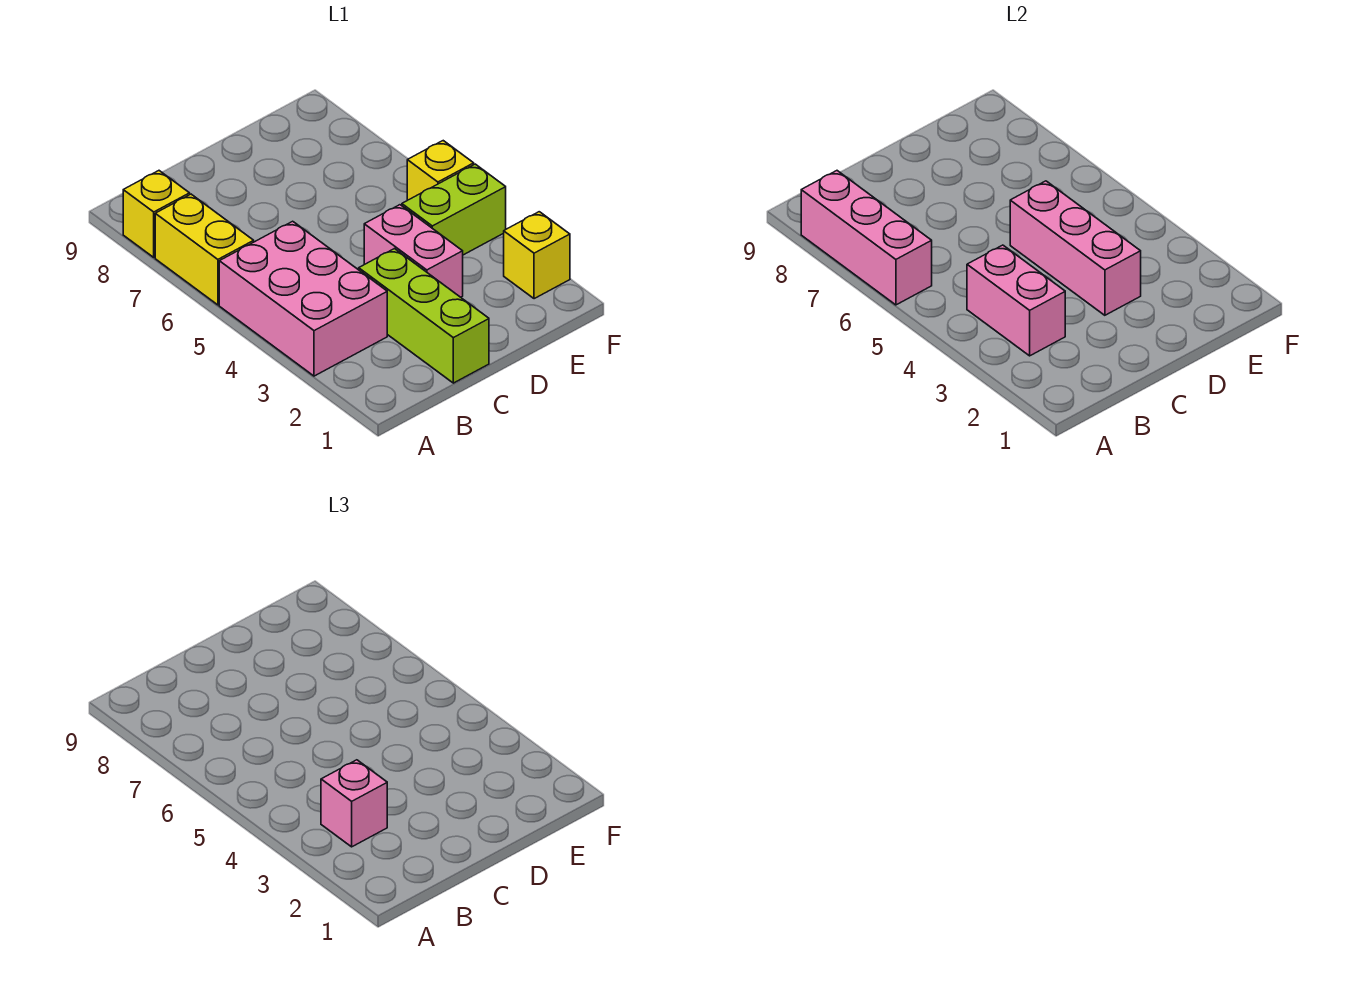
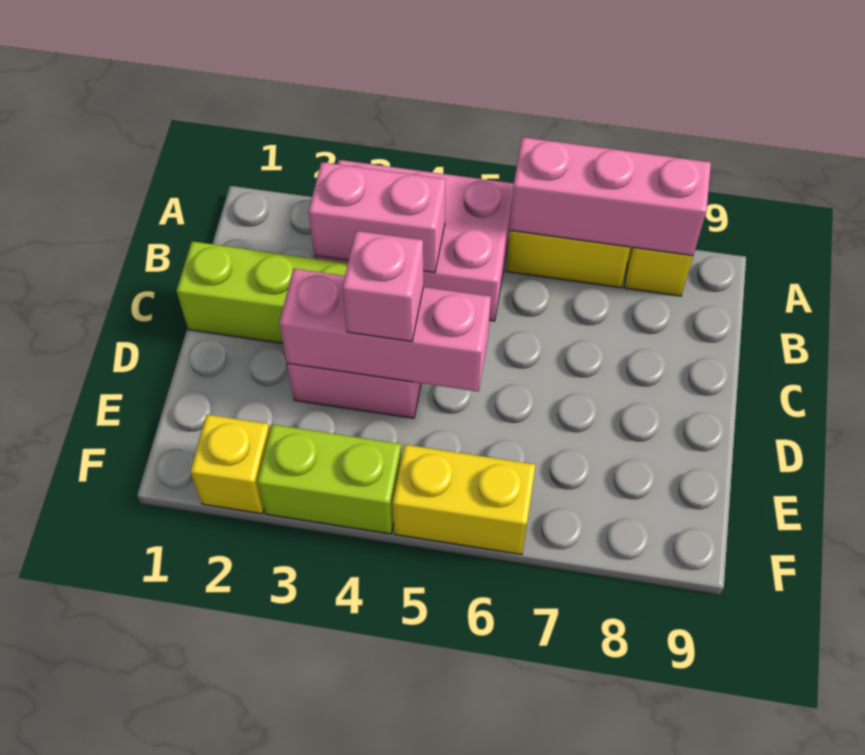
pink 1x1 brick [321,760,387,847] -> pink 1x1 brick moved to [342,231,424,342]
lime 1x2 brick [402,164,506,255] -> lime 1x2 brick turned to [257,424,402,534]
yellow 1x1 brick [407,141,474,200] -> yellow 1x2 brick [393,444,536,555]

